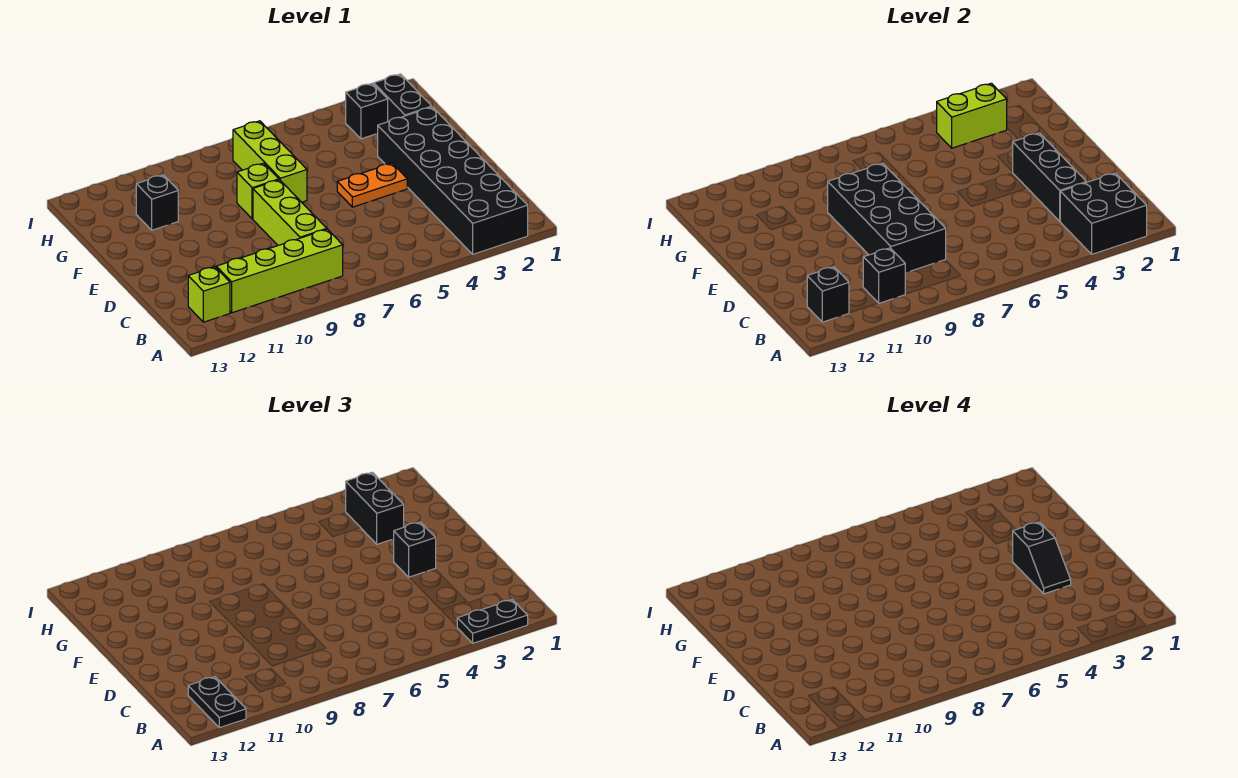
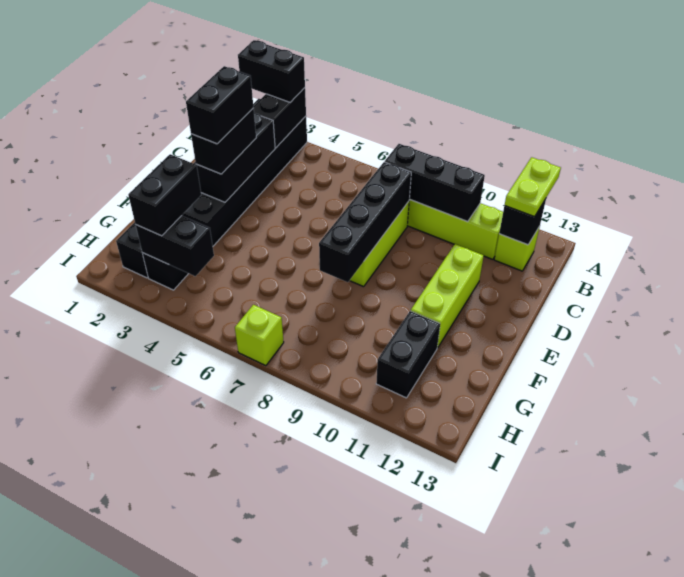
black 2x2 brick [1060,173,1147,254] -> black 1x2 brick [253,88,306,148]
black 1x2 plate [457,600,528,643] -> black 1x2 brick [238,40,305,102]
black 1x2 plate [188,677,246,728] -> lime 1x2 plate [505,157,561,217]
black 1x1 brick [863,248,905,303] -> black 1x3 brick [385,144,485,222]
black 2x4 brick [828,163,946,273] -> black 1x4 brick [319,162,411,282]
black 1x2 slope [1012,522,1071,594] -> black 1x2 brick [186,66,253,144]
black 1x1 brick [394,522,436,577] -> black 1x2 brick [191,108,256,174]
orange 1x2 plate [337,163,407,207] -> none
lime 1x3 brick [233,121,307,202] -> lime 1x3 brick moved to [411,244,484,348]
lime 1x1 brick [237,163,279,219] -> lime 1x1 brick moved to [235,305,284,366]
black 1x1 brick [136,175,178,230] -> black 1x2 brick [376,311,440,398]
lime 1x2 brick [937,83,1007,148] -> black 1x2 brick [136,216,214,276]

